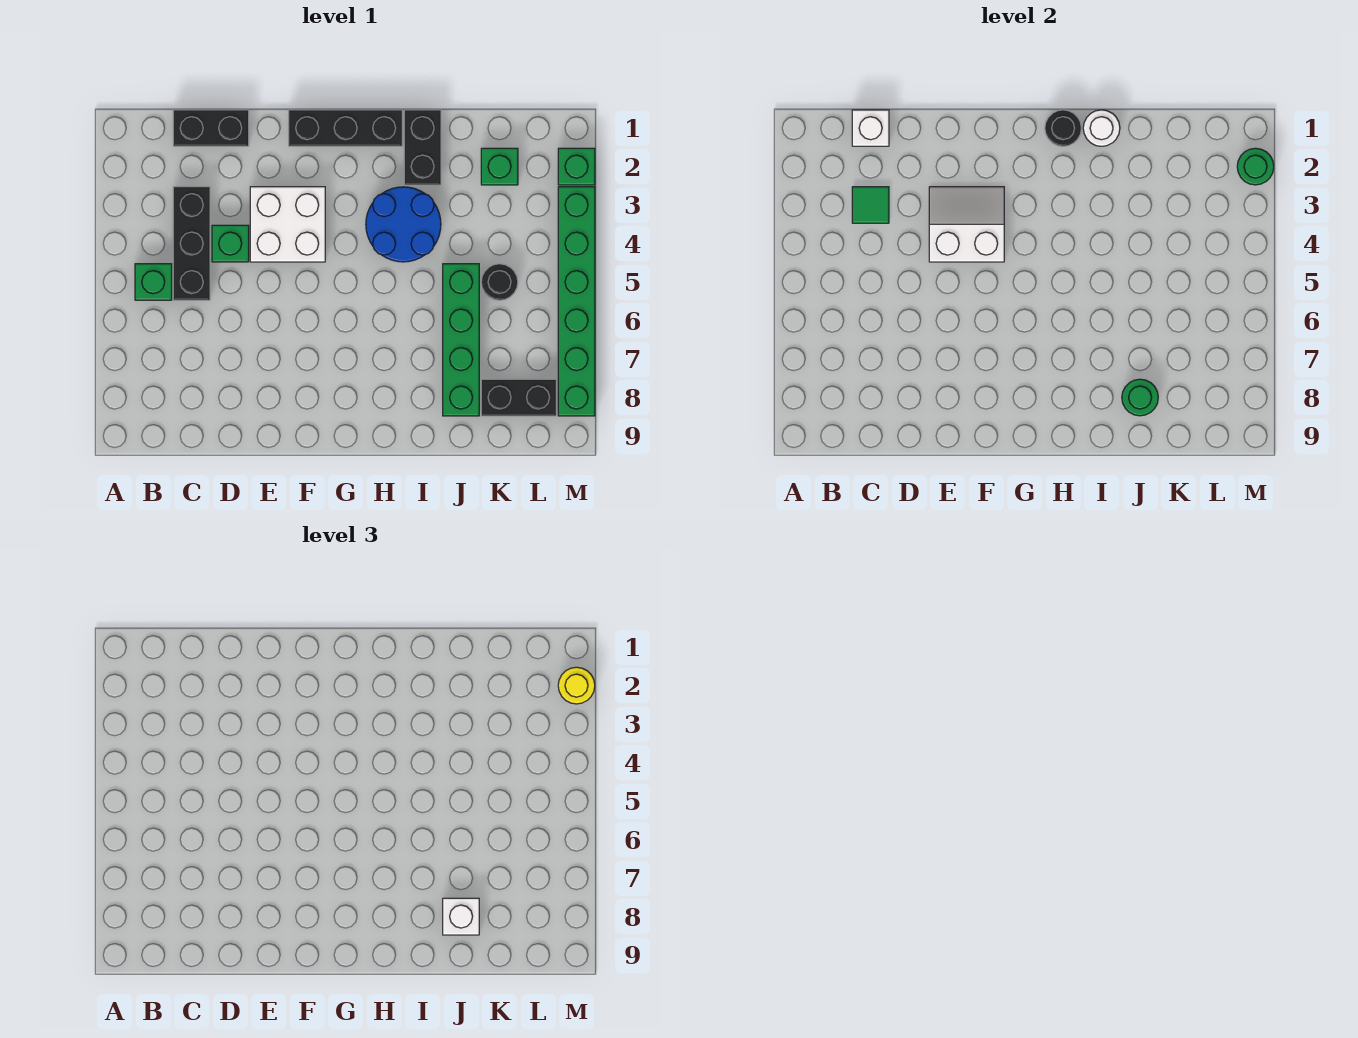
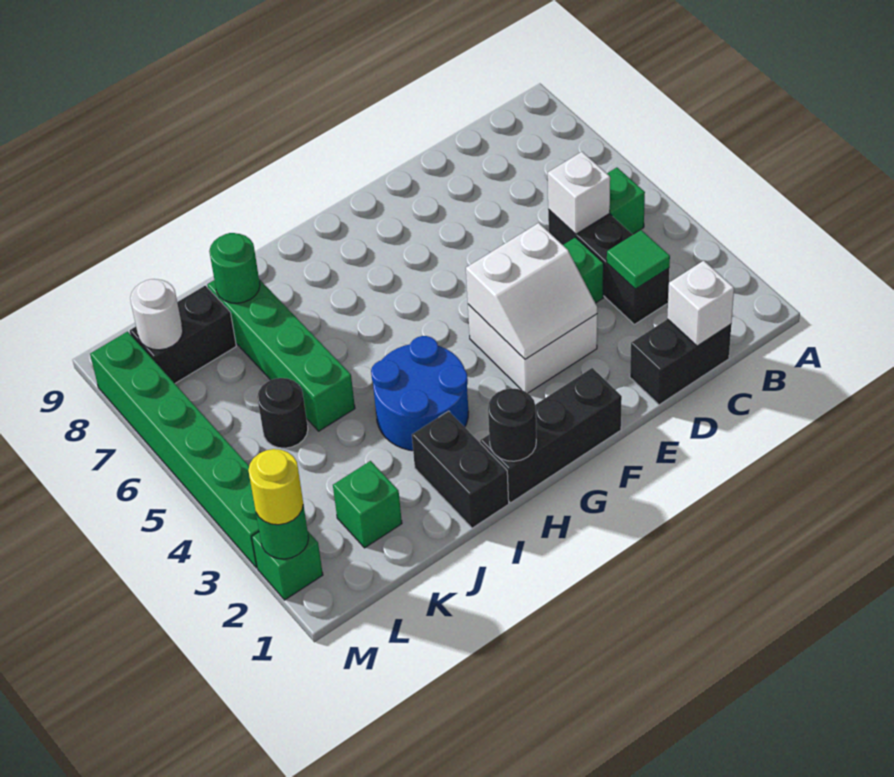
white 1x1 round brick [1083,110,1120,146] -> white 1x1 round brick moved to [130,279,183,350]
white 1x1 brick [443,898,479,935] -> white 1x1 brick moved to [548,152,610,234]

